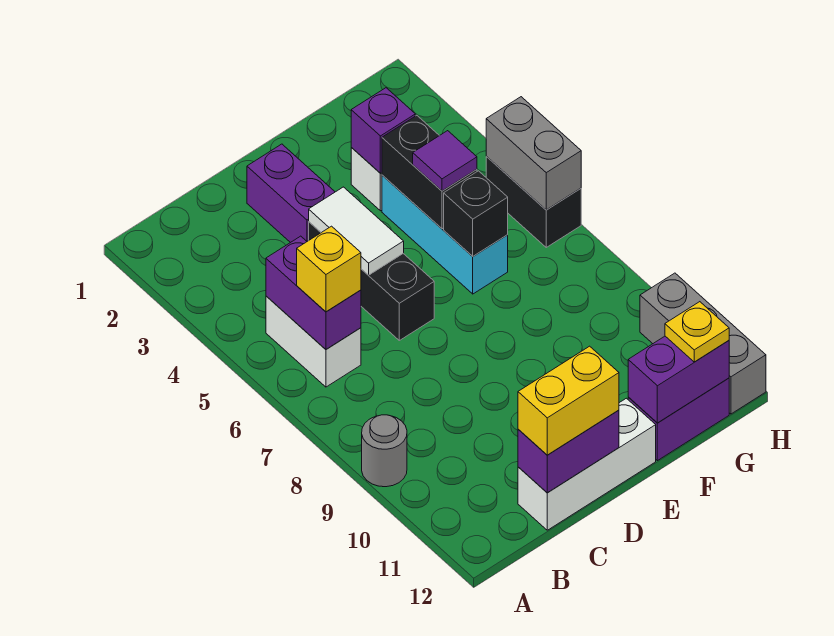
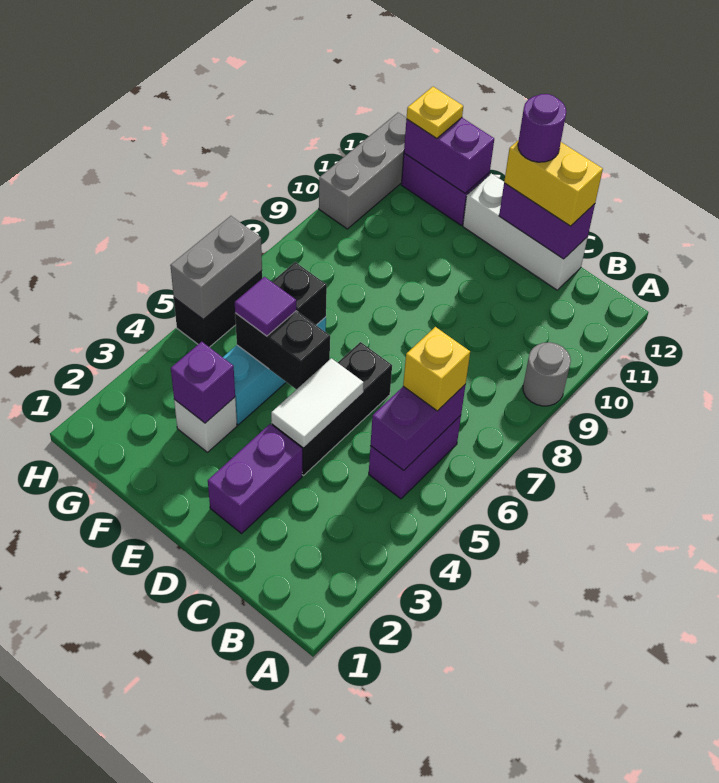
white 1x2 brick [266,296,361,387] -> purple 1x2 brick [369,415,461,499]
none -> purple 1x1 round brick [518,94,566,162]
black 1x2 brick [382,116,477,229] -> black 1x2 brick turned to [235,311,330,390]

